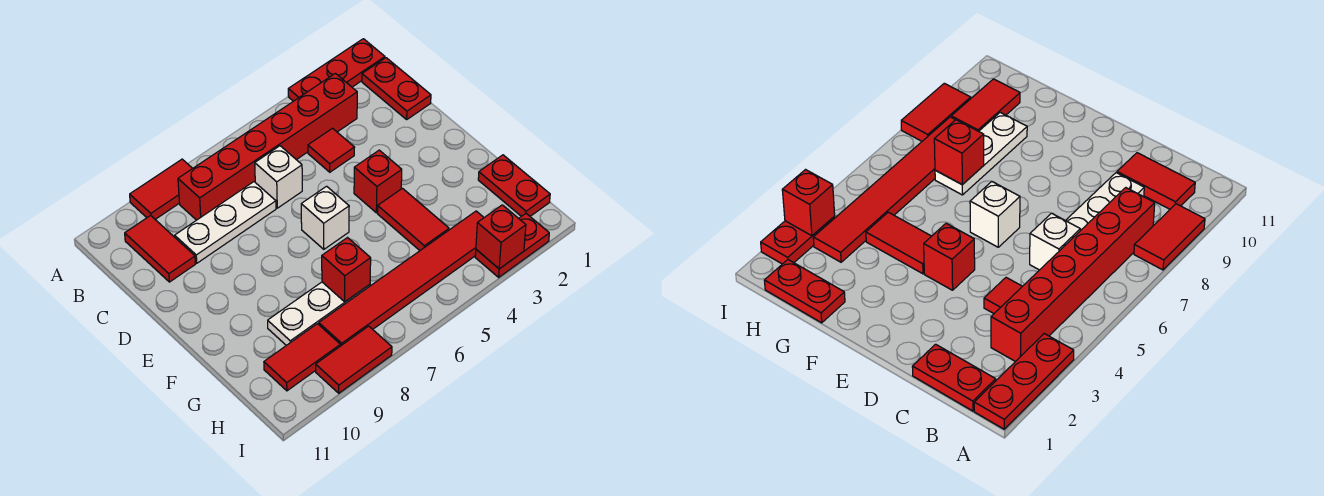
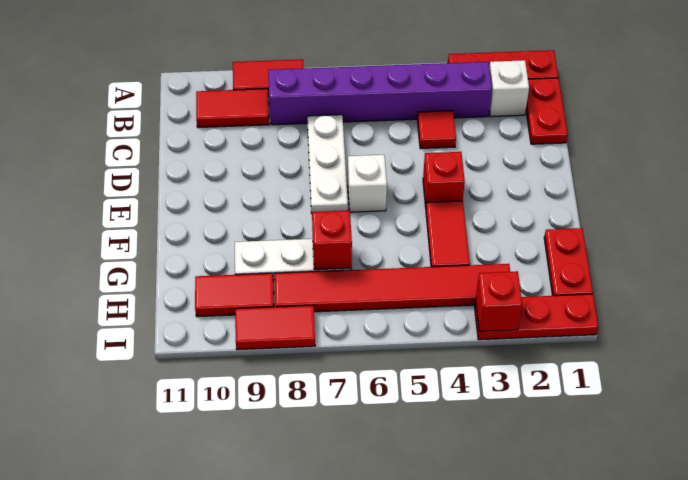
red 1x6 brick [178,73,357,220] -> purple 1x6 brick [268,62,492,125]
red 1x2 tile [125,216,195,282] -> red 1x2 tile turned to [196,89,269,128]
white 1x1 brick [255,146,302,208] -> white 1x1 brick moved to [489,60,529,117]
white 1x3 plate [175,182,276,263] -> white 1x3 plate turned to [307,115,348,213]
red 1x2 plate [475,214,549,277] -> red 1x3 plate [475,294,598,340]

